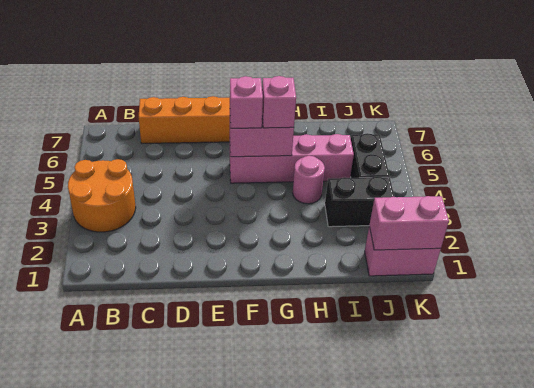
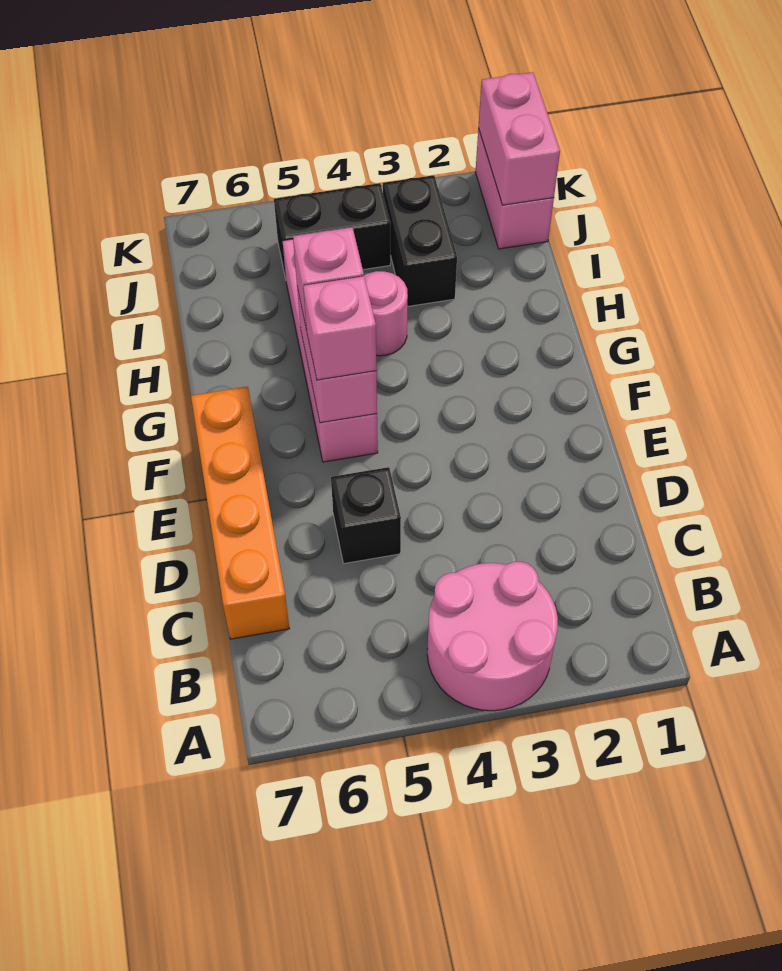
orange 2x2 round brick [68,159,136,232] -> pink 2x2 round brick [427,562,558,711]
none -> black 1x1 brick [331,467,401,564]

